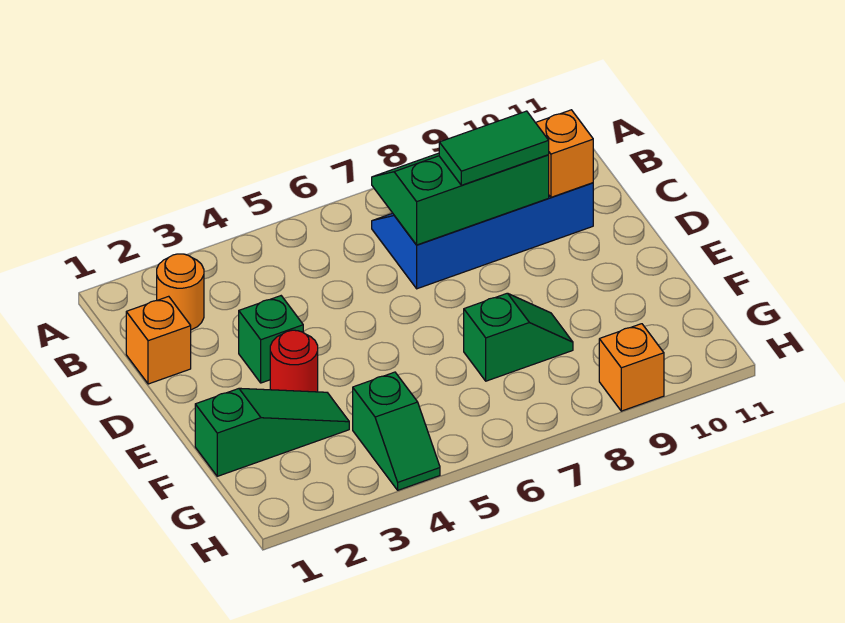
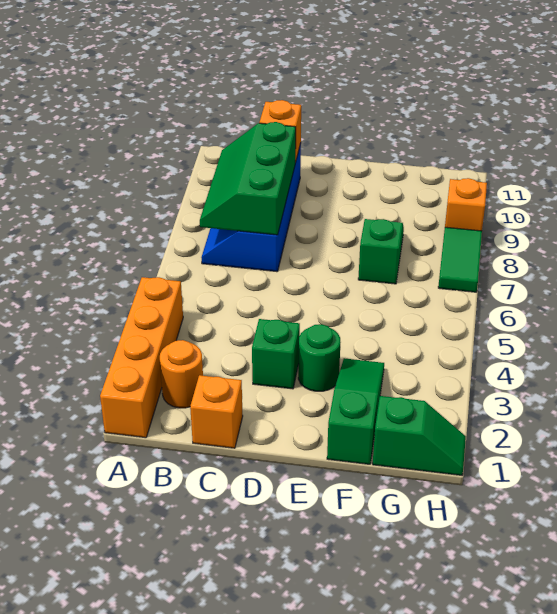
none -> orange 1x4 brick [100,277,183,438]
green 1x2 tile [439,111,549,185] -> green 1x2 tile moved to [438,227,482,292]
red 1x1 round brick [270,330,318,392] -> green 1x1 round brick [298,324,340,391]
green 1x2 slope [353,372,440,490] -> green 1x2 slope moved to [373,396,466,475]

